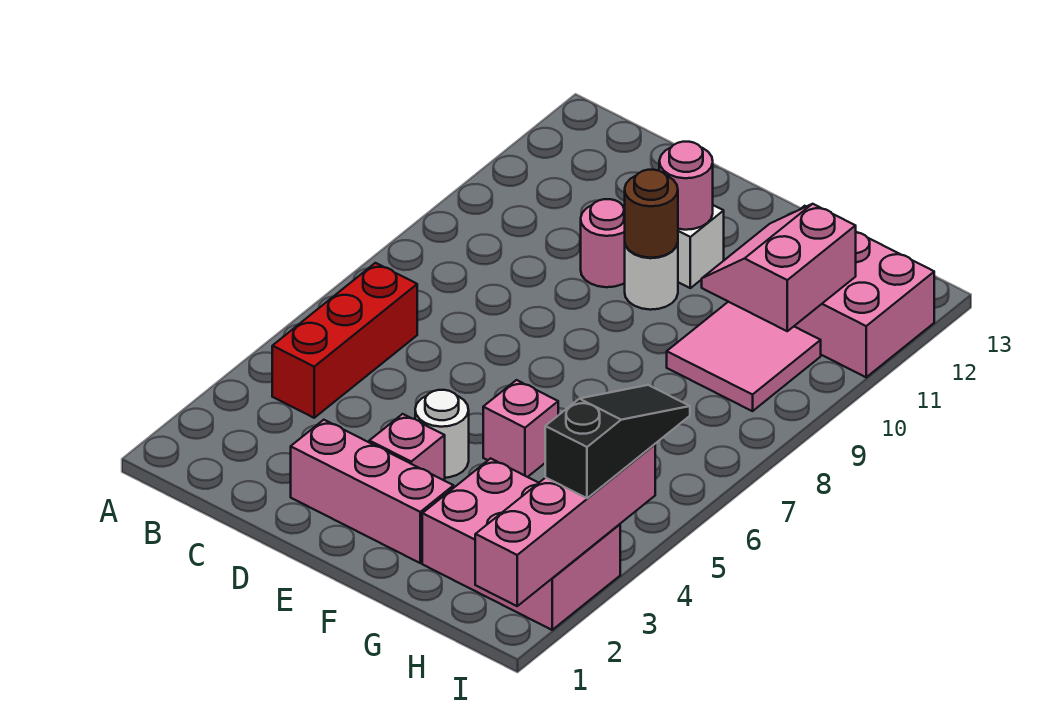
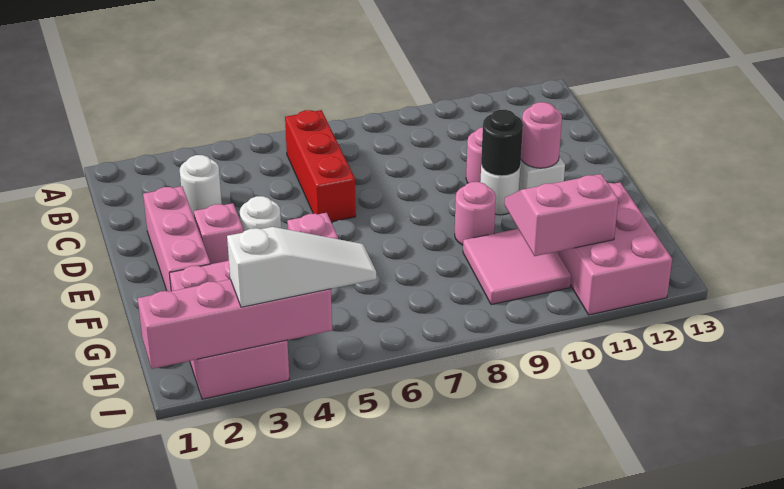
red 1x3 brick [272,263,417,418] -> red 1x3 brick turned to [285,110,356,222]
none -> white 1x1 round brick [180,155,222,216]
brown 1x1 round brick [625,170,678,258] -> black 1x1 round brick [481,110,523,176]
none -> pink 1x1 round brick [455,182,496,245]
black 1x3 slope [545,385,690,498] -> white 1x3 slope [227,227,376,307]

